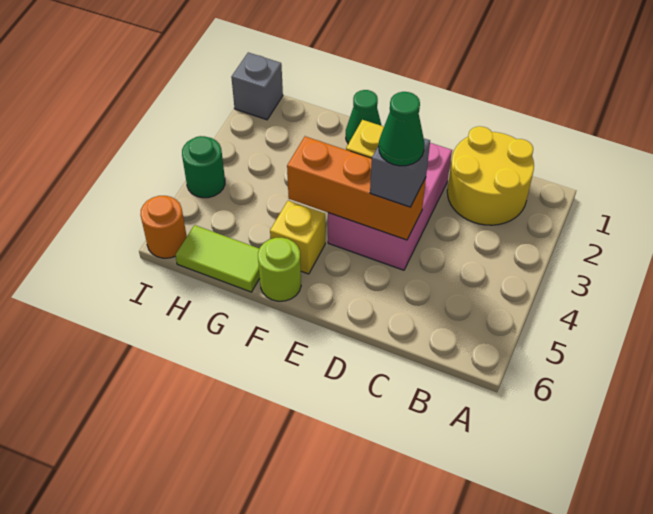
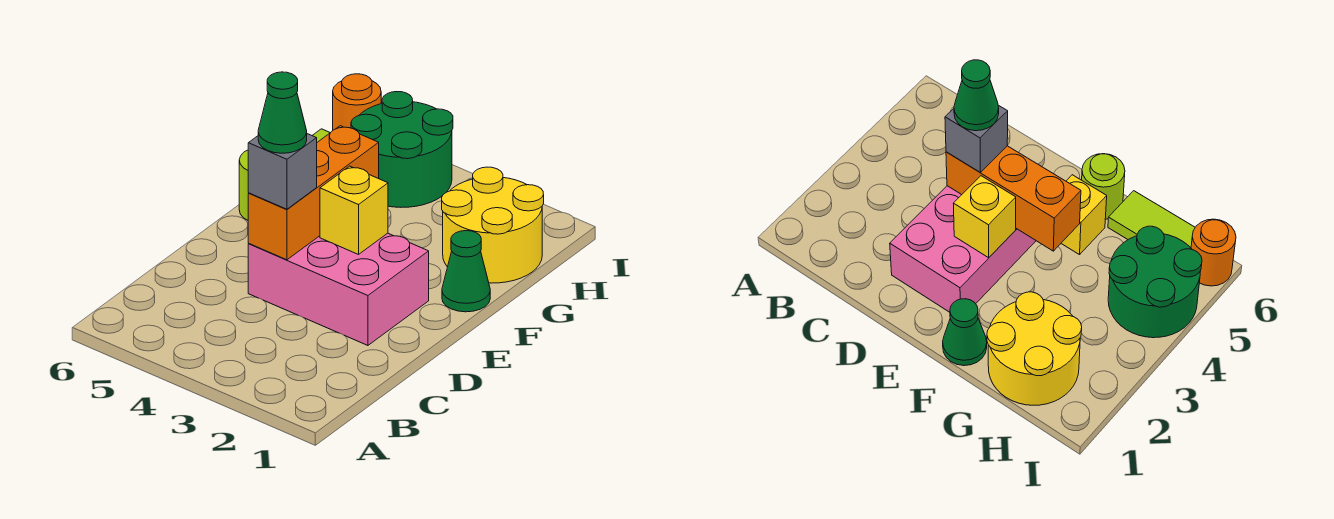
yellow 2x2 round brick [447,126,534,225] -> yellow 2x2 round brick moved to [442,167,544,283]
grey 1x1 brick [231,52,283,120] -> none
green 1x1 round brick [182,136,225,198] -> green 2x2 round brick [351,92,453,207]

